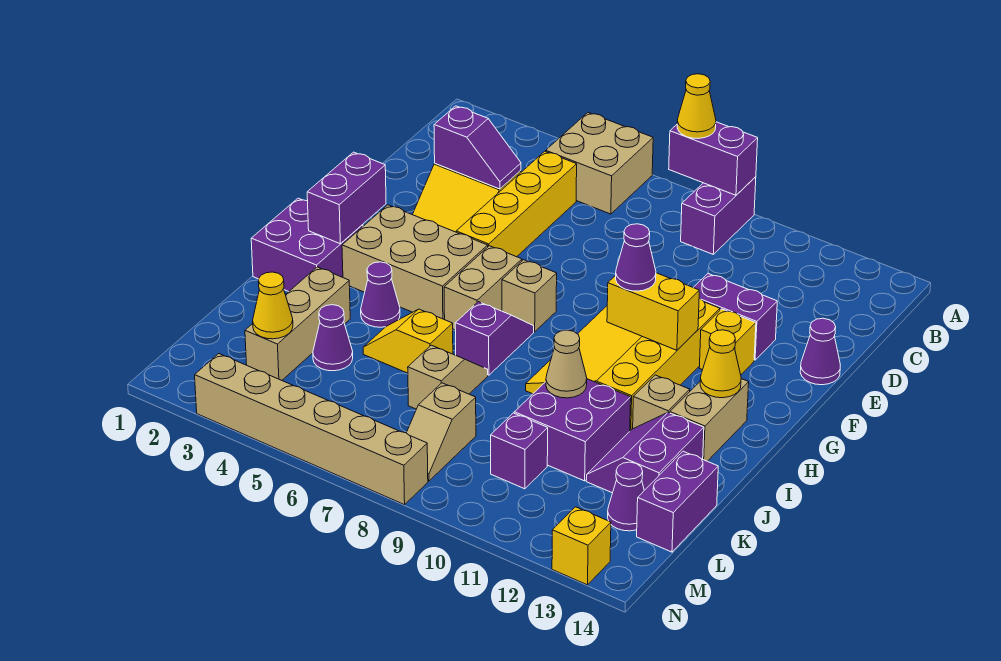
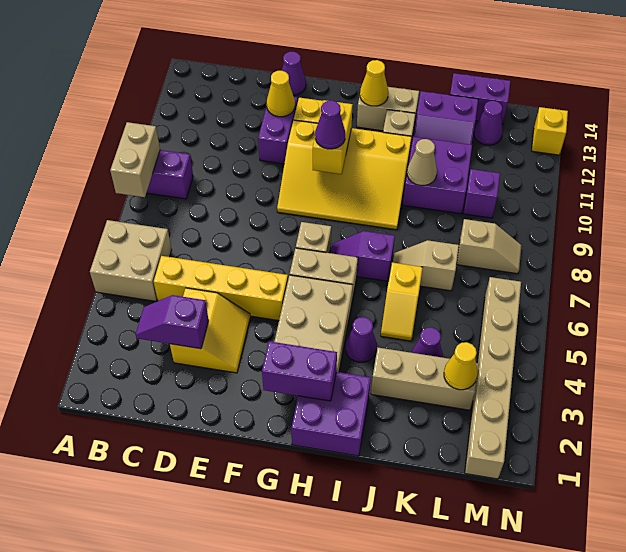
purple 1x2 brick [669,122,758,195] -> tan 1x2 brick [110,122,160,197]
yellow 1x1 cone [677,74,716,138] -> yellow 1x1 cone moved to [267,71,295,117]
purple 1x2 slope [434,106,521,189] -> purple 1x2 slope turned to [136,295,209,349]
tan 1x6 brick [195,354,428,505] -> tan 1x6 brick moved to [465,277,521,479]

